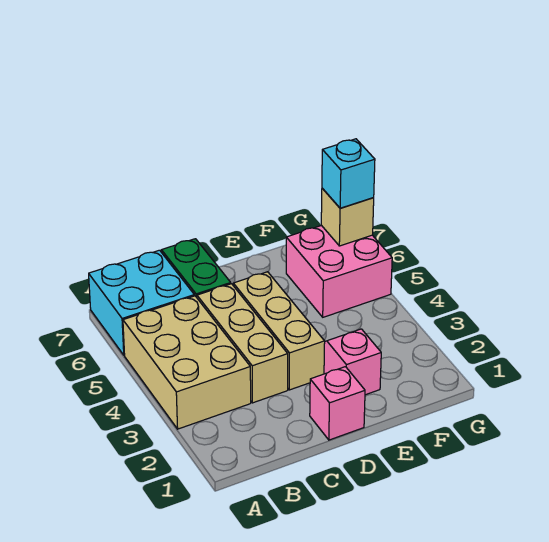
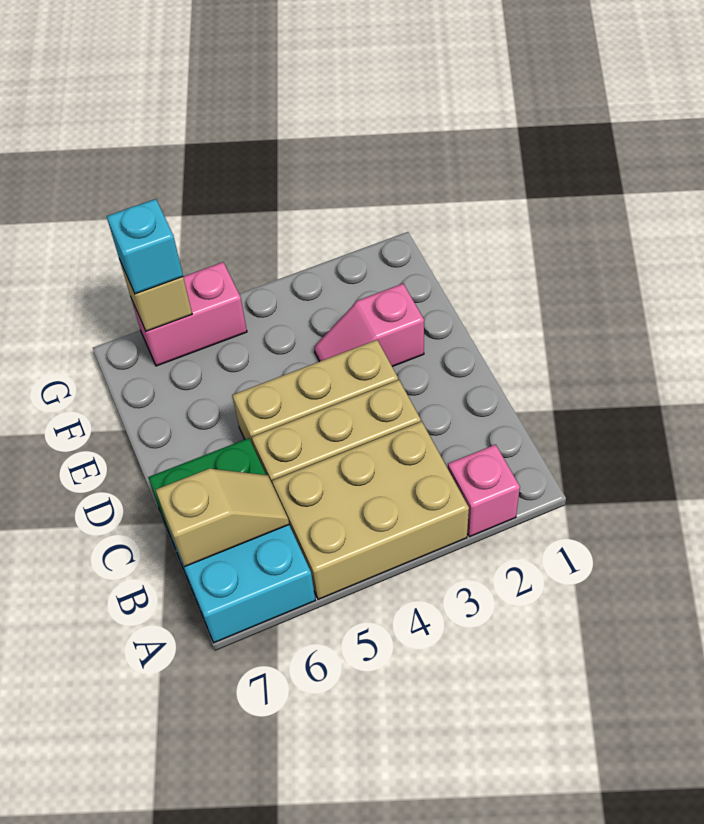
none -> tan 1x2 slope [156,469,289,567]
pink 1x1 brick [310,367,365,440] -> pink 1x1 brick moved to [448,444,520,537]
pink 2x2 brick [286,225,392,317] -> pink 1x2 brick [131,262,247,366]

